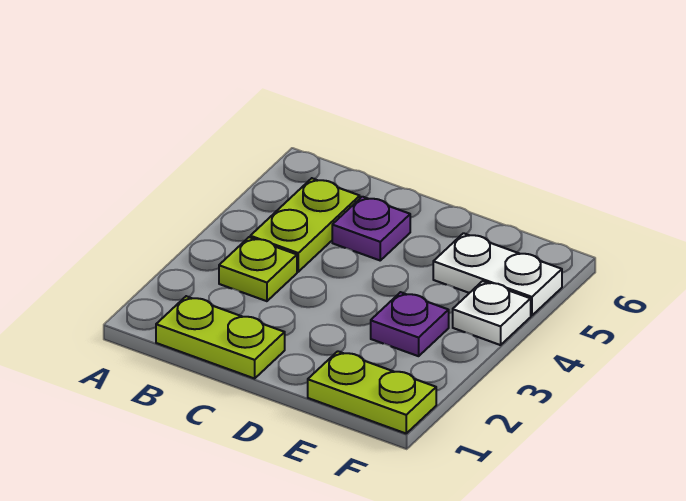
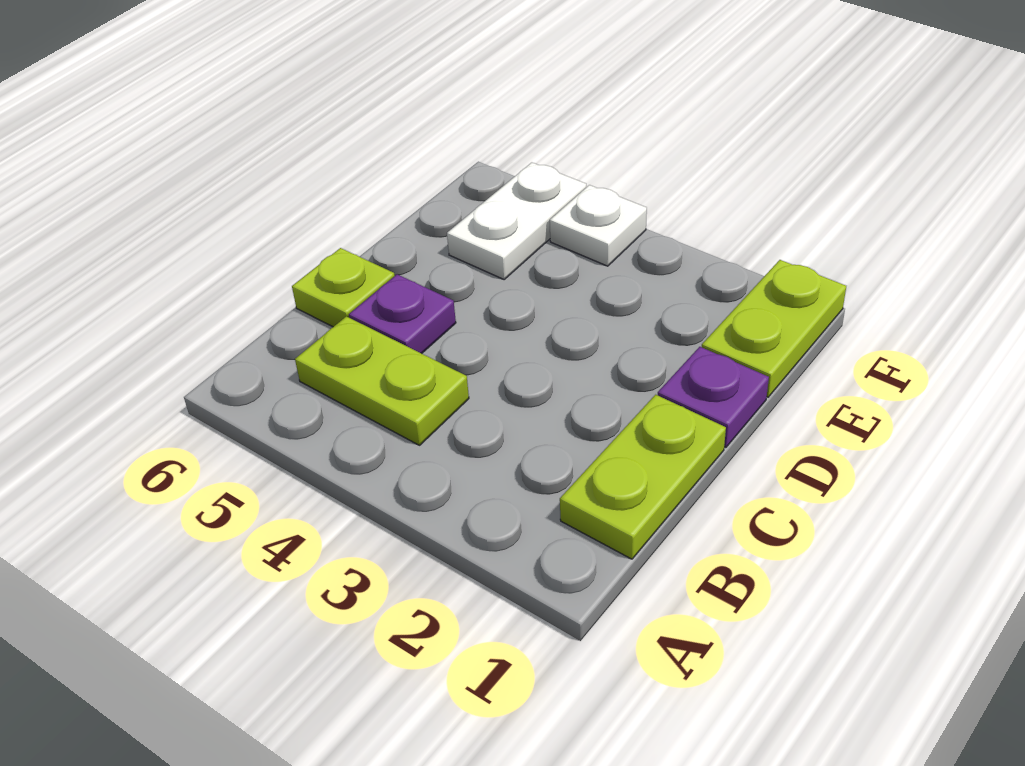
lime 1x1 plate [219,237,297,301] -> lime 1x1 plate moved to [292,248,395,327]
purple 1x1 plate [371,292,449,356] -> purple 1x1 plate moved to [658,347,769,448]

